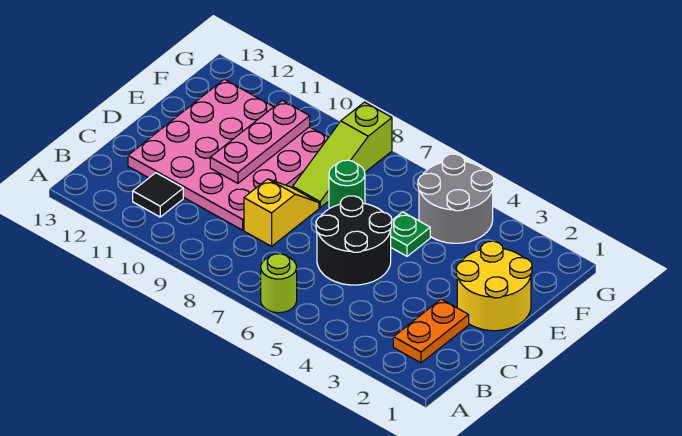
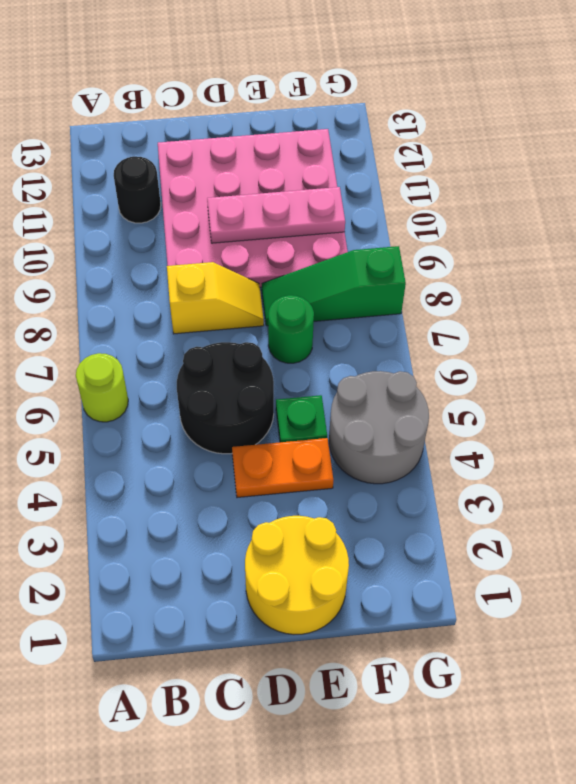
orange 1x2 plate [393,299,469,363] -> orange 1x2 plate moved to [232,438,333,498]
black 1x1 tile [133,173,183,217] -> black 1x1 round brick [114,156,161,223]
lime 1x3 slope [293,102,392,208] -> green 1x3 slope [262,246,406,326]

